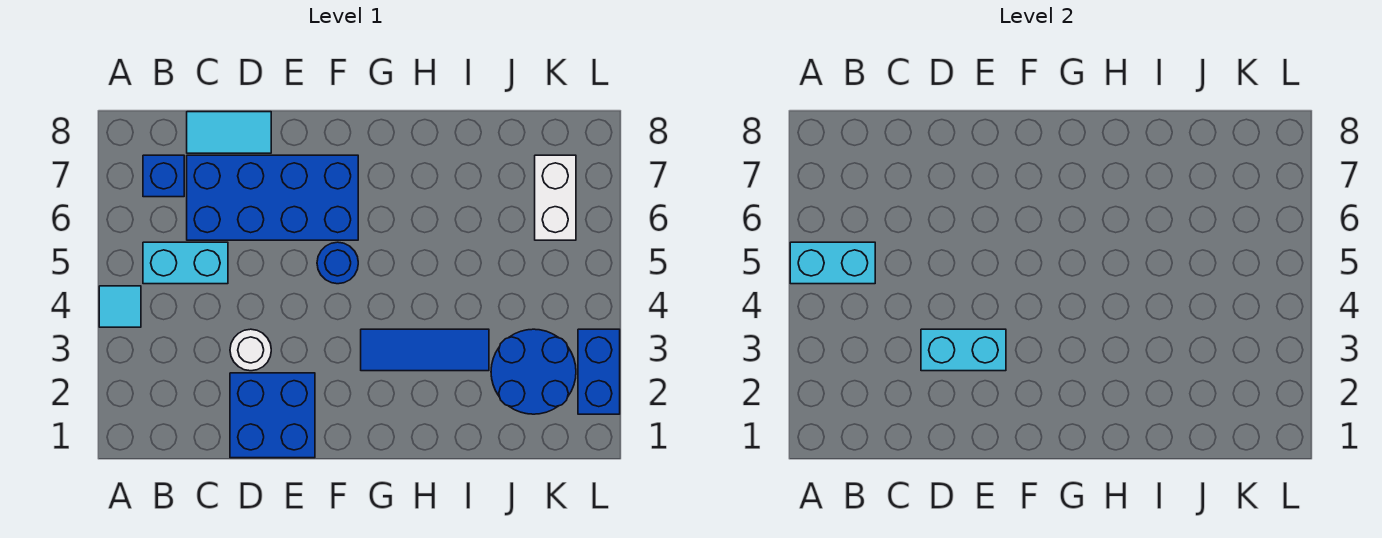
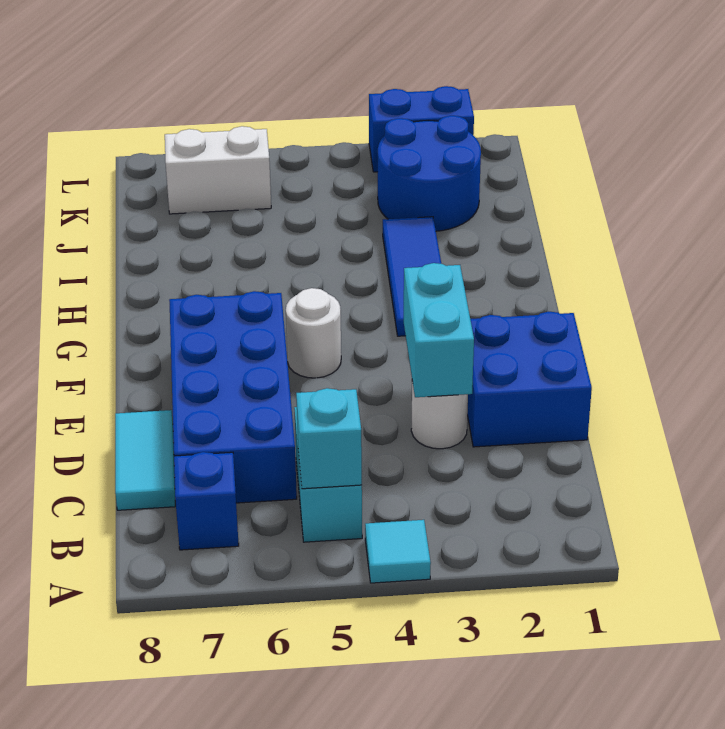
cyan 1x2 brick [790,242,875,284] -> cyan 1x1 brick [296,388,362,489]
blue 1x1 round brick [317,242,358,284] -> white 1x1 round brick [286,288,341,378]

